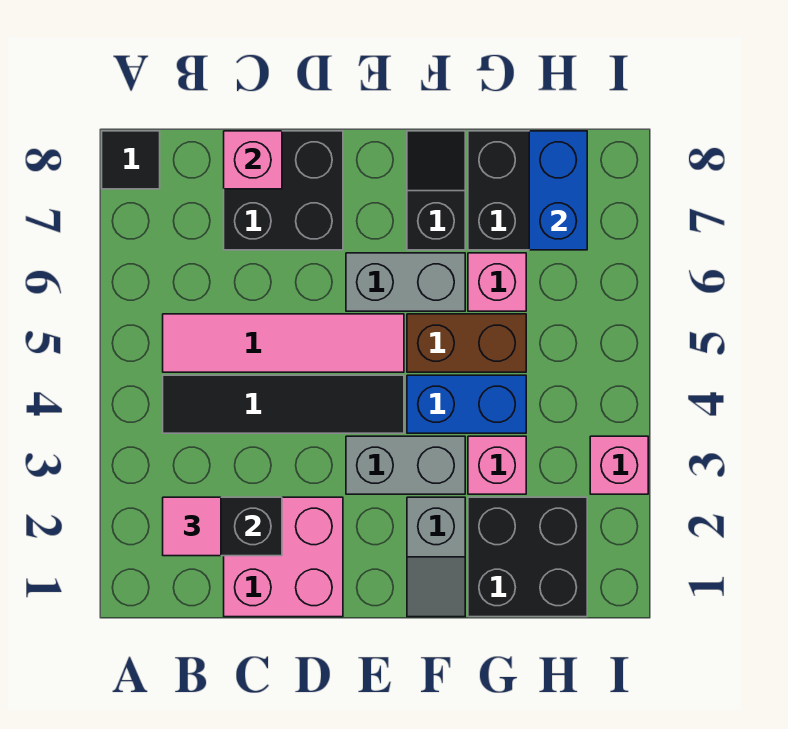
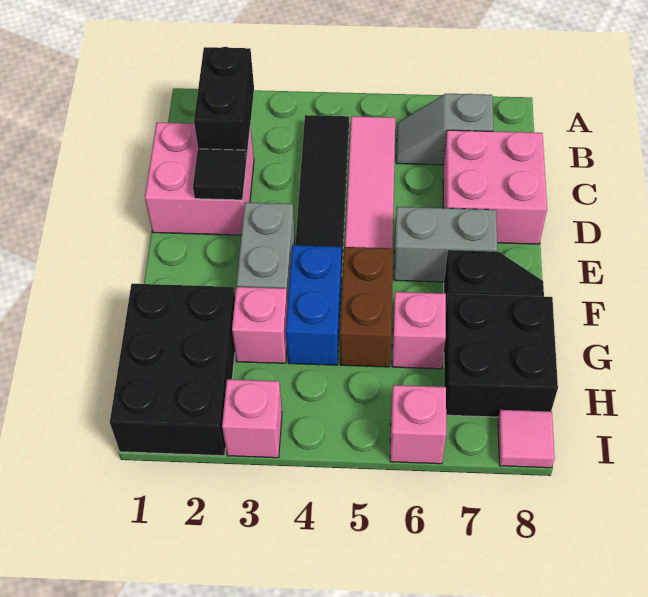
black 1x1 tile [102,131,160,189] -> black 1x1 tile moved to [193,149,246,200]
pink 1x1 tile [163,497,221,556] -> pink 1x1 tile moved to [498,410,555,468]
black 2x2 brick [224,131,343,250] -> pink 2x2 brick [443,130,547,244]
pink 1x1 brick [224,131,282,189] -> pink 1x1 brick moved to [390,385,446,464]
grey 1x2 brick [346,253,465,311] -> grey 1x2 brick turned to [394,207,497,282]
grey 1x2 slope [407,497,465,617] -> grey 1x2 slope moved to [396,94,493,165]
black 2x2 brick [468,497,587,617] -> black 2x3 brick [110,284,235,456]
blue 1x2 brick [529,131,587,250] -> none

